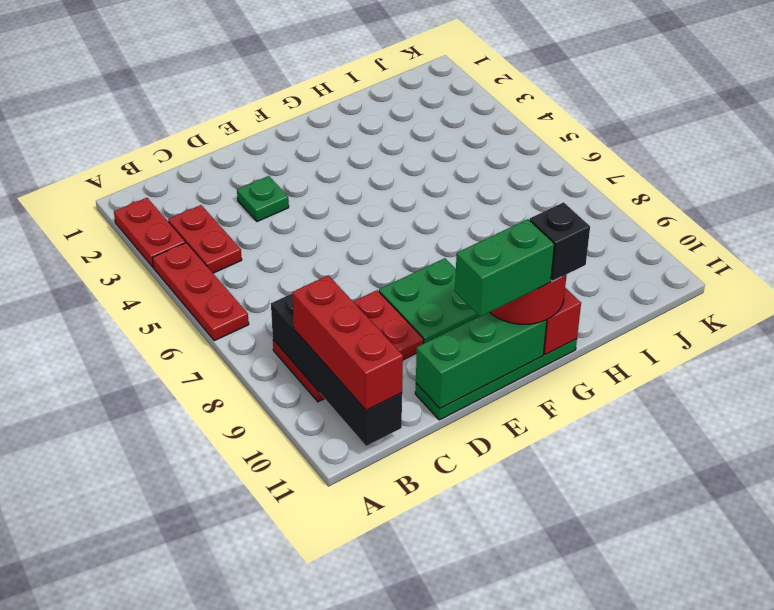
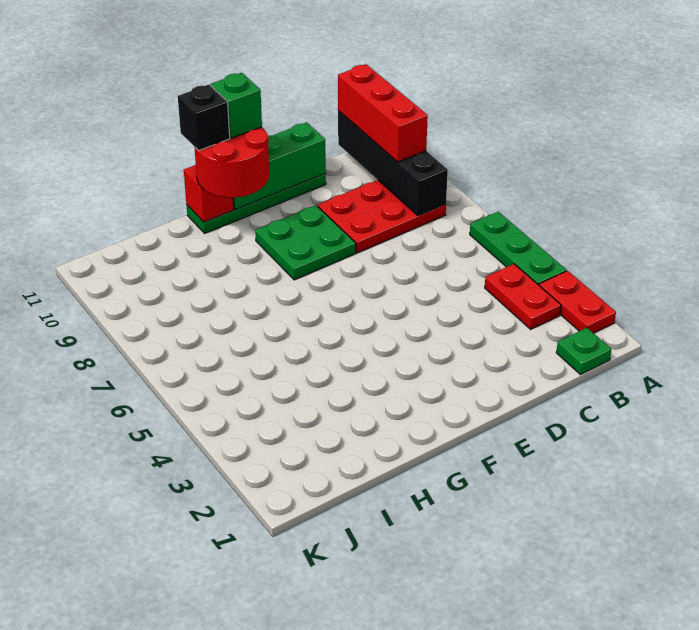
red 1x3 plate [153,243,249,341] -> green 1x3 plate [470,212,566,285]
green 1x1 plate [237,176,289,222] -> green 1x1 plate moved to [556,328,611,375]
green 1x2 brick [455,219,554,317] -> green 1x1 brick [211,73,262,138]

